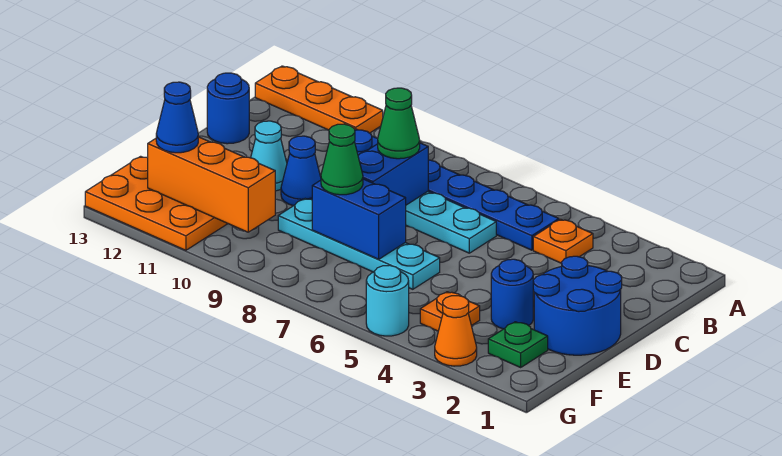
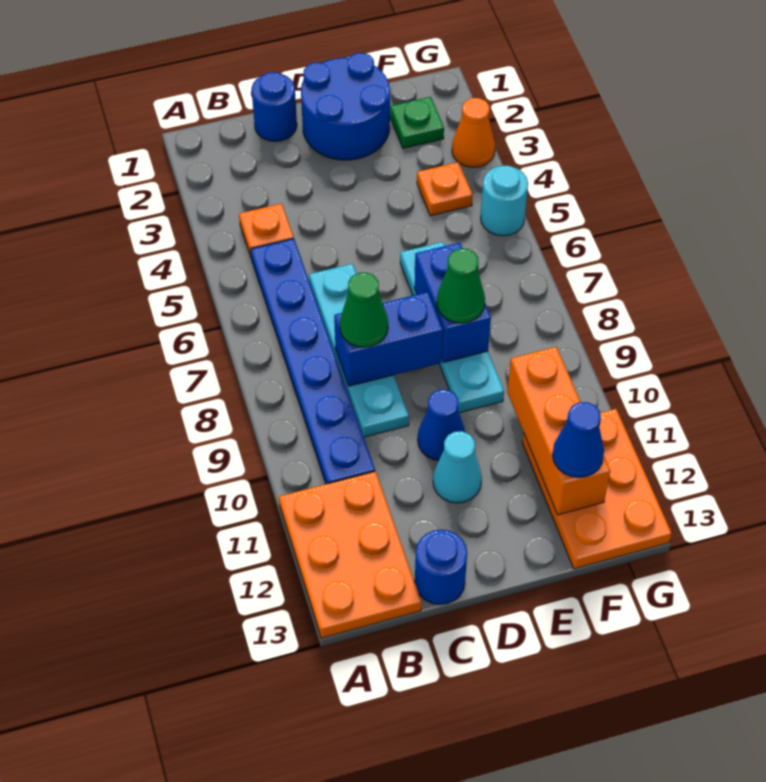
orange 1x3 plate [255,66,383,133] -> orange 2x3 plate [279,471,421,638]
blue 1x1 round brick [491,259,533,329] -> blue 1x1 round brick moved to [251,72,297,141]

